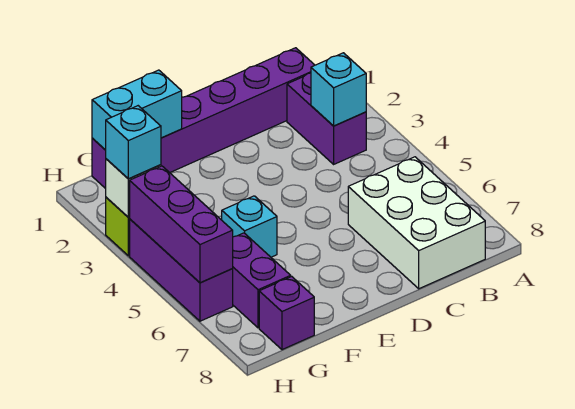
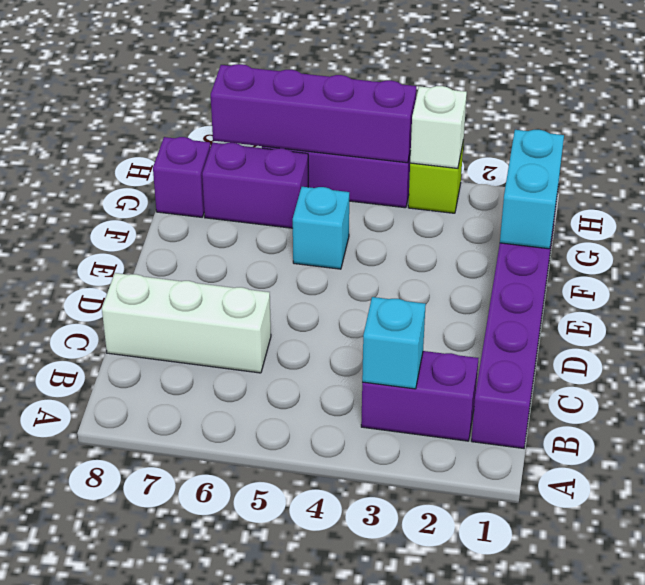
white 2x3 brick [348,157,485,289] -> white 1x3 brick [102,273,271,373]
cyan 1x1 brick [106,106,161,179] -> none
purple 1x3 brick [130,166,233,283] -> purple 1x4 brick [211,64,416,163]

